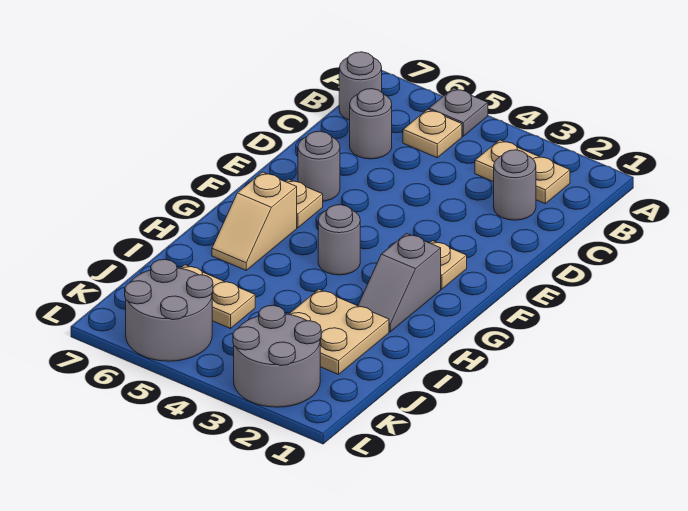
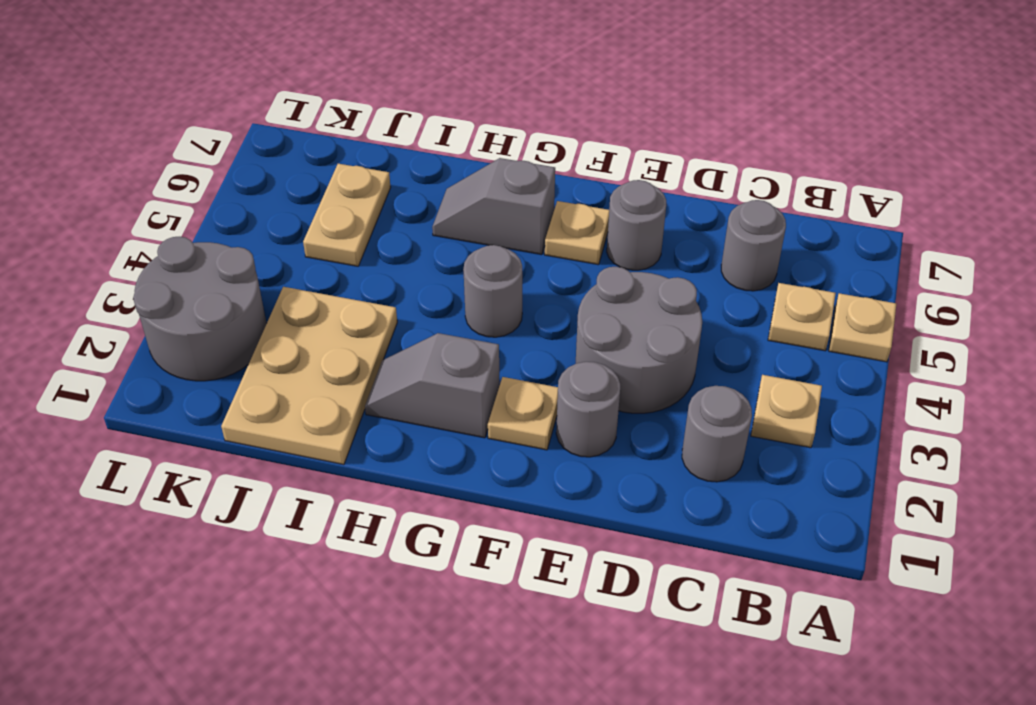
grey 1x1 plate [429,88,488,136] -> tan 1x1 plate [829,293,896,362]
tan 1x2 plate [475,140,570,204] -> tan 1x1 plate [751,375,822,448]
grey 1x1 round brick [339,52,382,120] -> grey 1x1 round brick moved to [556,362,620,457]
tan 1x2 slope [212,172,297,270] -> grey 1x2 slope [432,158,555,255]
tan 2x2 plate [289,289,389,374] -> tan 2x3 plate [221,287,397,465]
grey 2x2 round brick [125,260,213,361] -> grey 2x2 round brick moved to [576,267,702,413]

